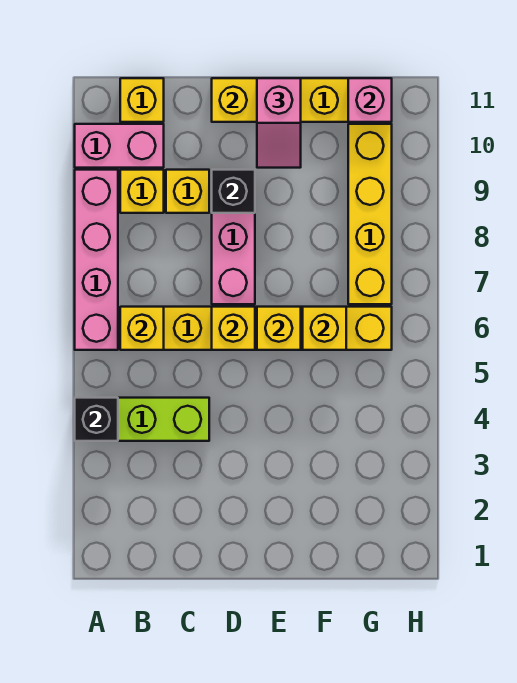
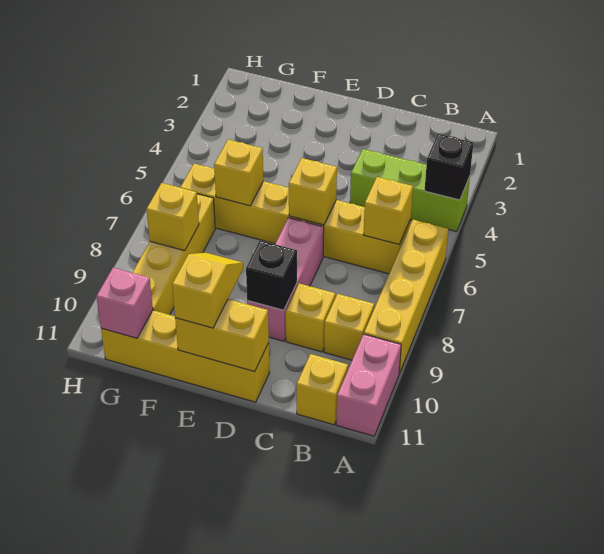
pink 1x4 brick [75,170,118,350] -> yellow 1x4 brick [364,220,448,373]
pink 1x2 brick [75,124,164,168] -> pink 1x2 brick turned to [336,334,401,436]
yellow 1x1 brick [257,307,301,350] -> yellow 1x1 brick moved to [146,183,199,251]
pink 1x2 slope [257,78,301,168] -> yellow 1x2 slope [172,253,243,328]

